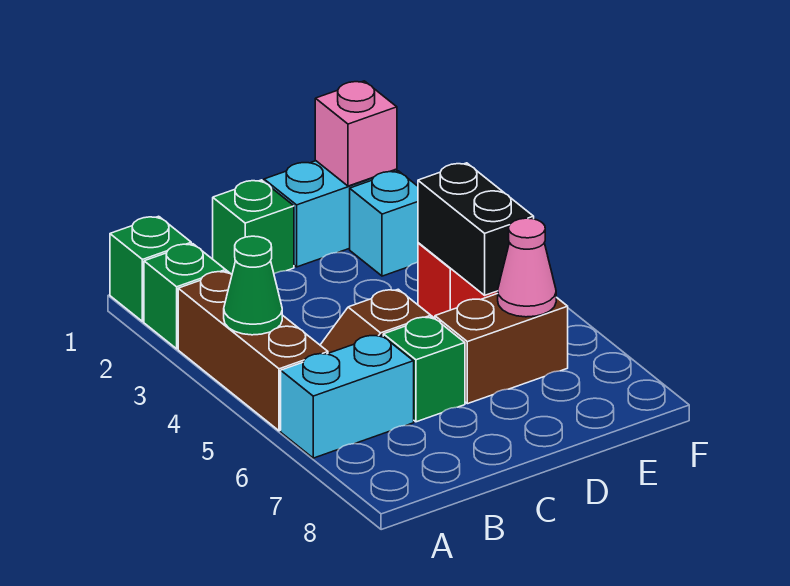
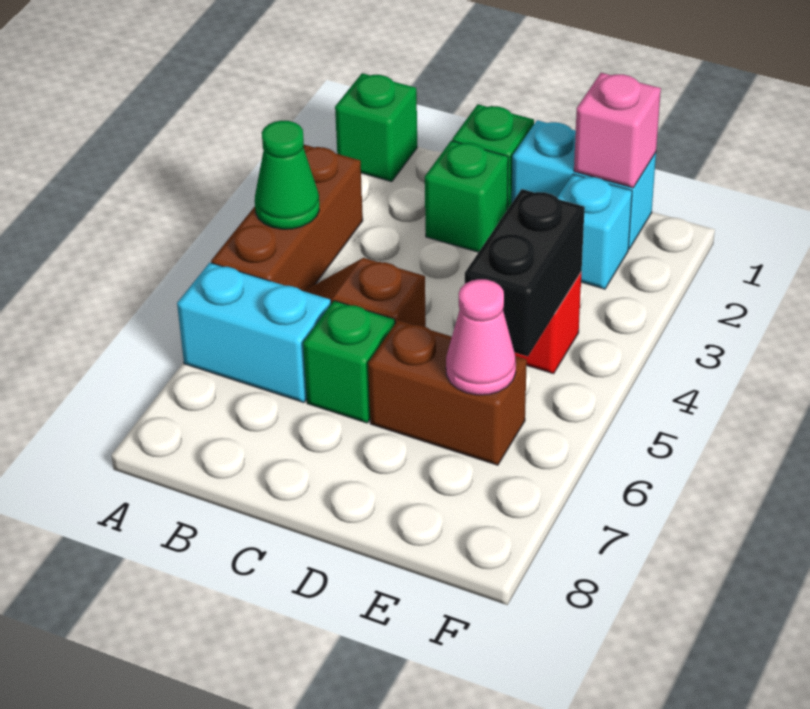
green 1x1 brick [144,244,226,349] -> green 1x1 brick moved to [425,141,508,252]

